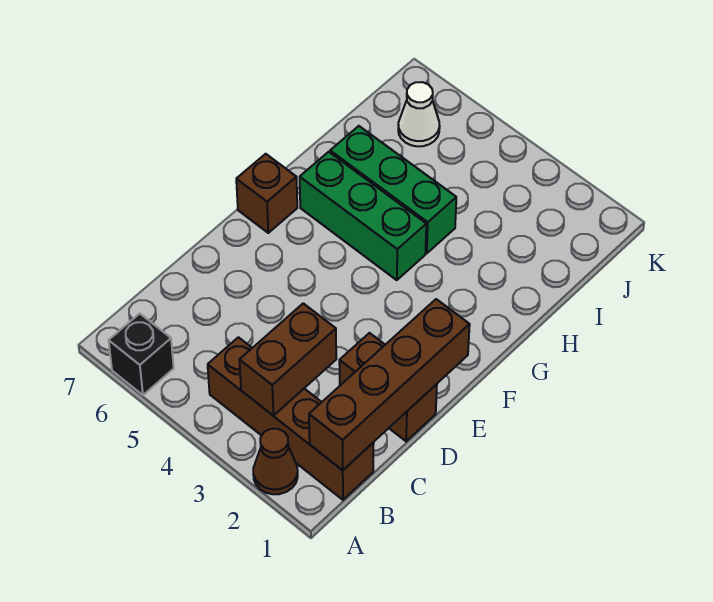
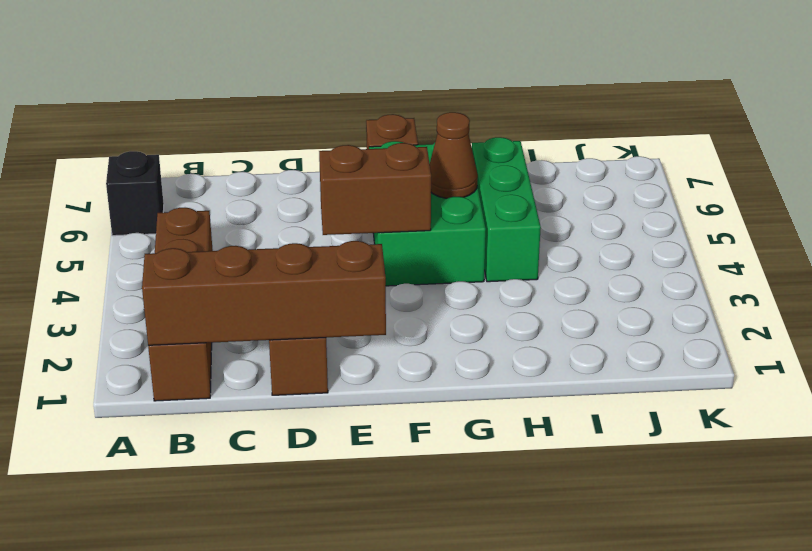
brown 1x1 cone [253,429,298,494] -> brown 1x1 cone moved to [430,112,478,198]
brown 1x2 brick [240,303,336,416] -> brown 1x2 brick moved to [319,143,431,235]
green 1x3 brick [300,152,426,280] -> green 2x3 brick [369,141,486,286]
white 1x1 cone [398,82,440,146] -> none

